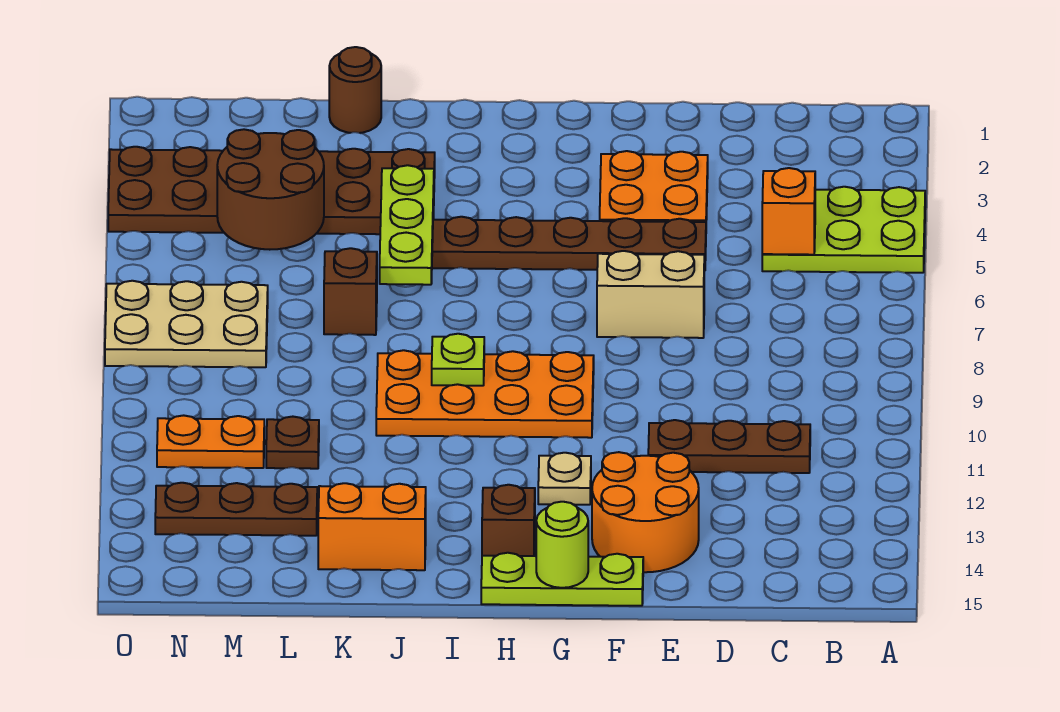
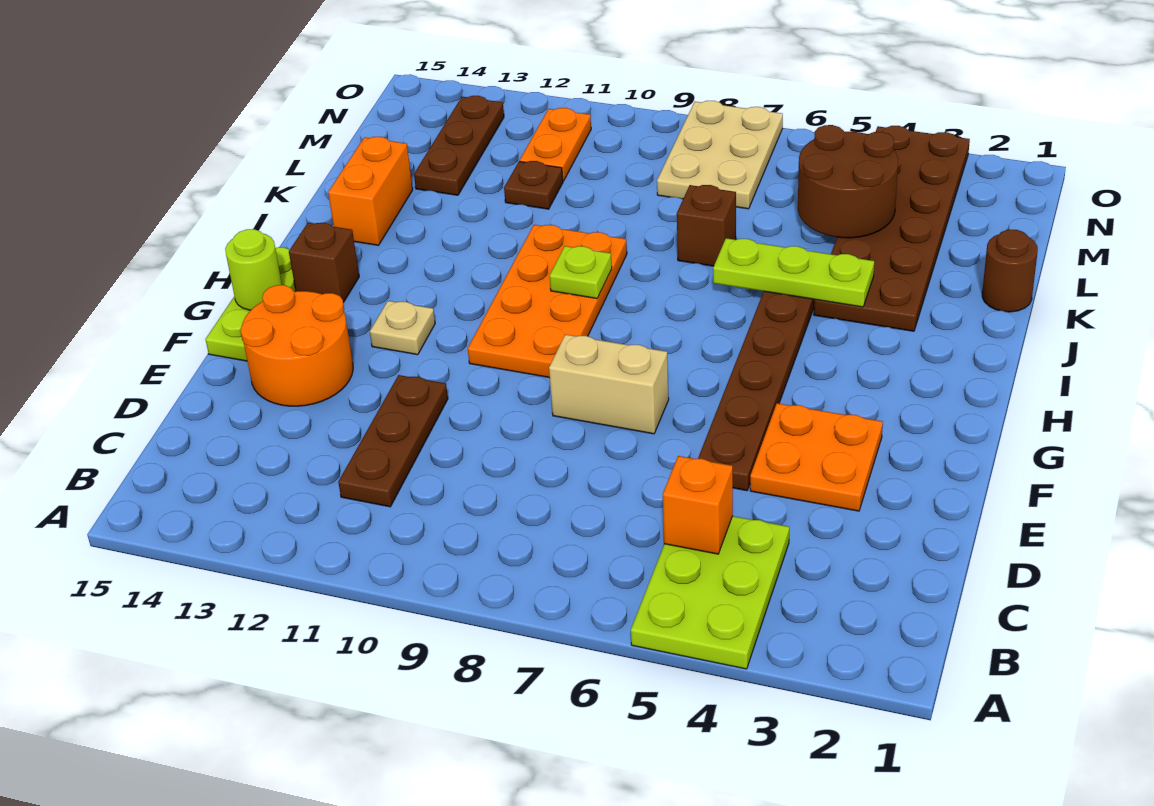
tan 1x2 brick [597,251,704,338] -> tan 1x2 brick turned to [549,334,669,434]

